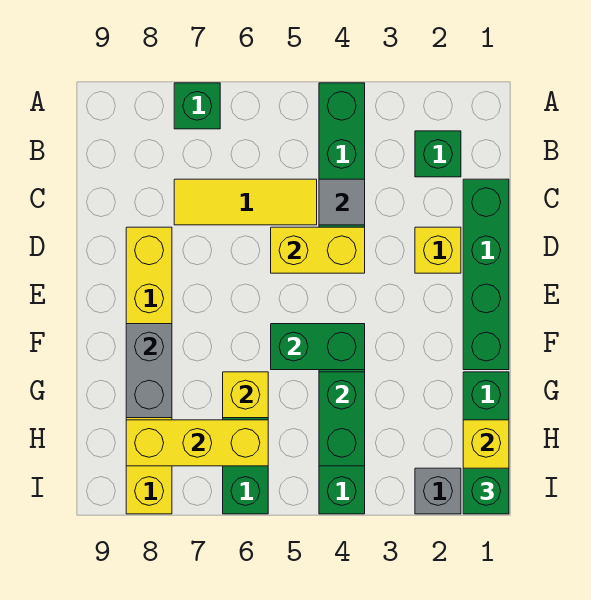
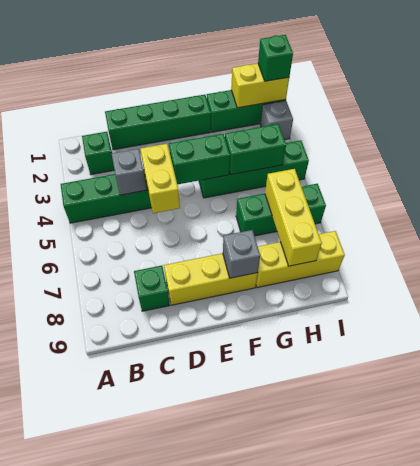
green 1x1 brick [174,83,220,129] -> green 1x1 brick moved to [134,266,170,311]
grey 1x1 tile [319,179,365,225] -> grey 1x1 brick [112,149,147,195]
yellow 1x3 tile [174,179,317,225] -> none
yellow 1x1 brick [415,227,461,273] -> none
green 1x2 brick [271,324,365,370] -> green 1x2 brick turned to [169,134,230,185]
grey 1x2 brick [126,324,172,418] -> grey 1x1 brick [223,230,260,278]
yellow 1x1 brick [223,372,268,418] -> none

